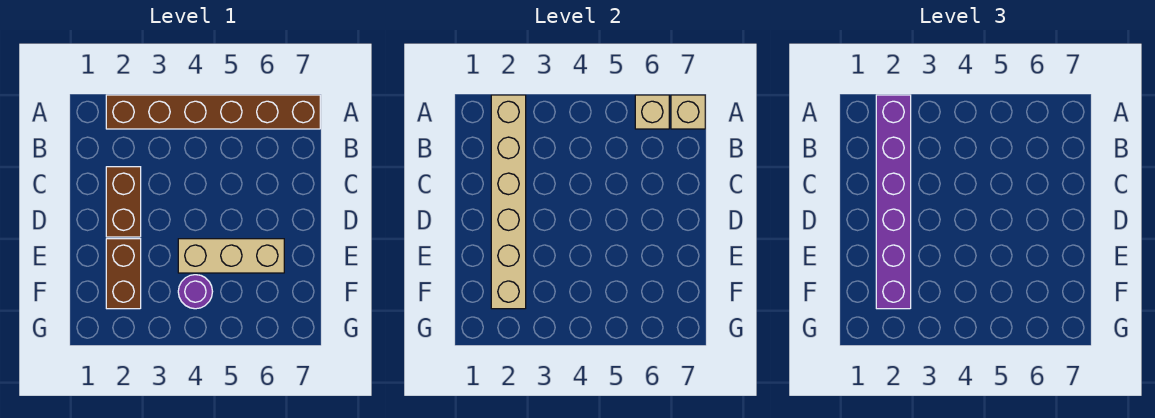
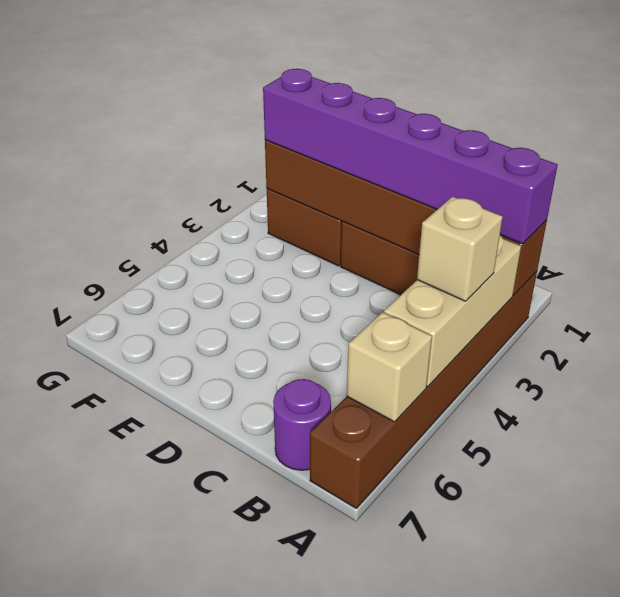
tan 1x6 brick [491,95,526,309] -> brown 1x6 brick [265,140,547,296]
tan 1x1 brick [671,95,705,129] -> tan 1x1 brick moved to [417,197,503,301]
tan 1x3 brick [178,239,284,273] -> tan 1x3 brick moved to [384,235,521,387]
purple 1x1 round brick [178,275,213,309] -> purple 1x1 round brick moved to [273,379,331,470]

